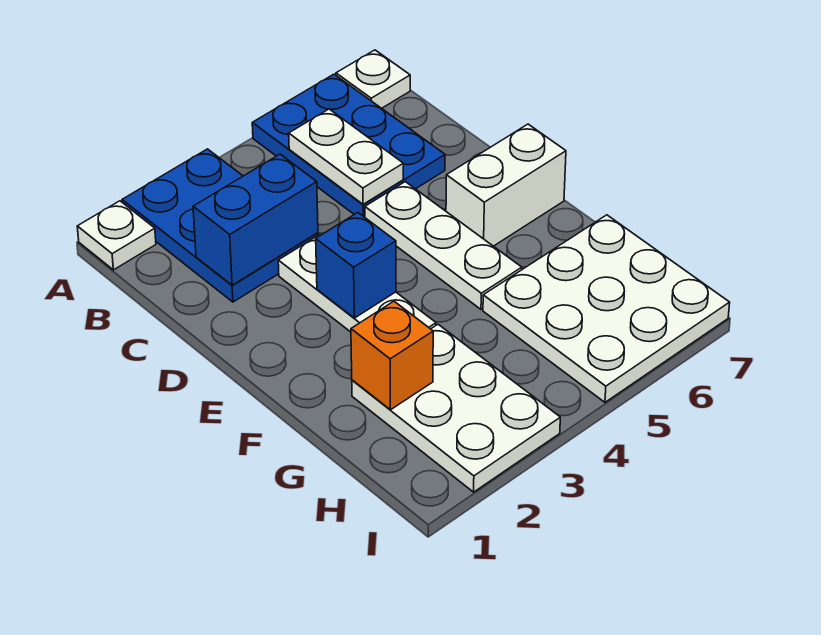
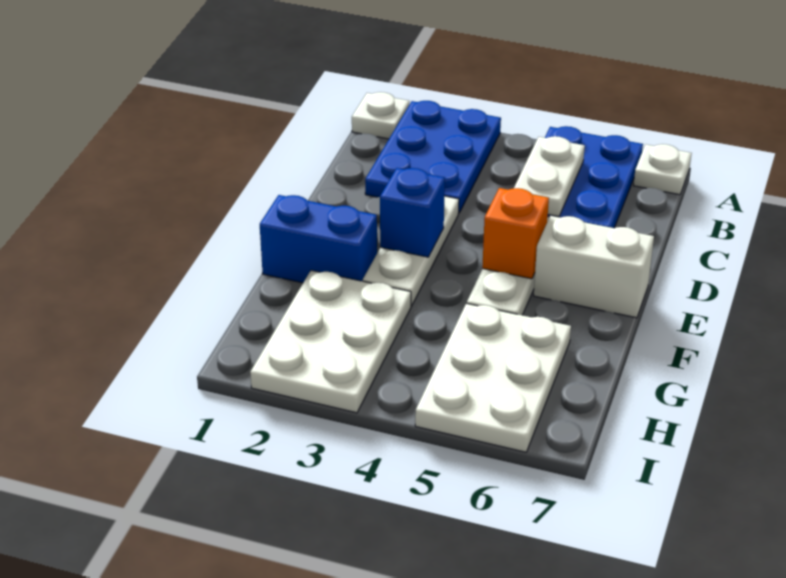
blue 1x2 brick [193,154,318,285] -> blue 1x2 brick moved to [260,195,377,283]
orange 1x1 brick [351,301,433,410] -> orange 1x1 brick moved to [482,188,549,279]
white 3x3 plate [483,215,730,402] -> white 2x3 plate [415,303,571,452]

